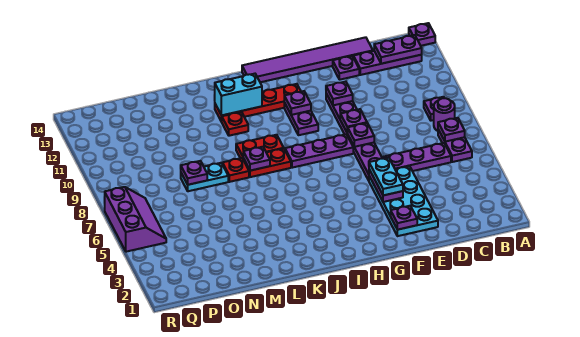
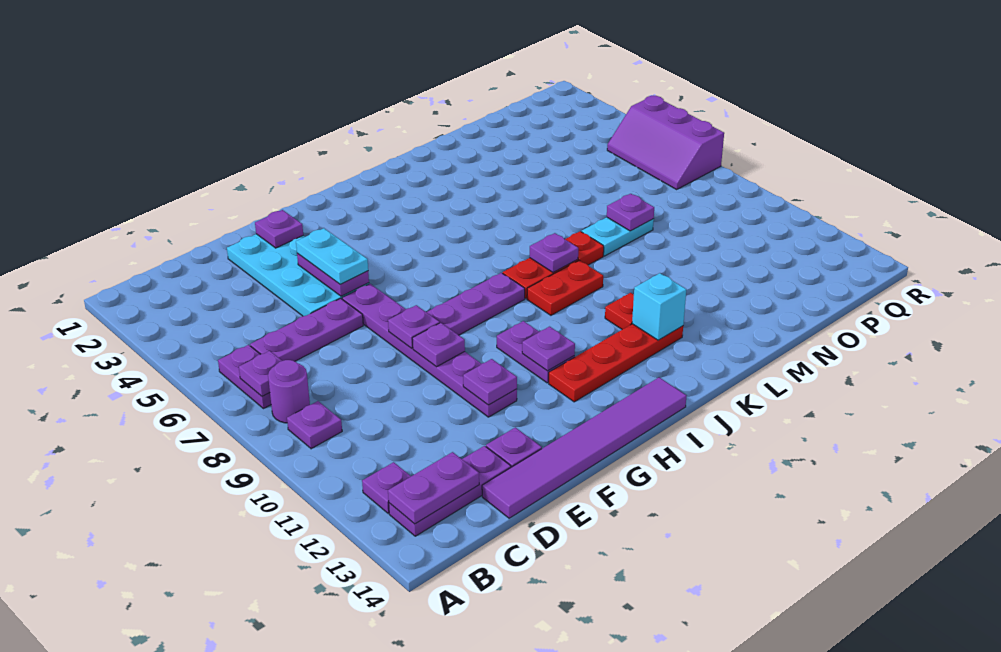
purple 1x1 plate [409,23,435,46] -> purple 1x1 plate moved to [362,462,411,513]
cyan 1x2 brick [215,74,262,115] -> cyan 1x1 brick [632,273,686,340]

